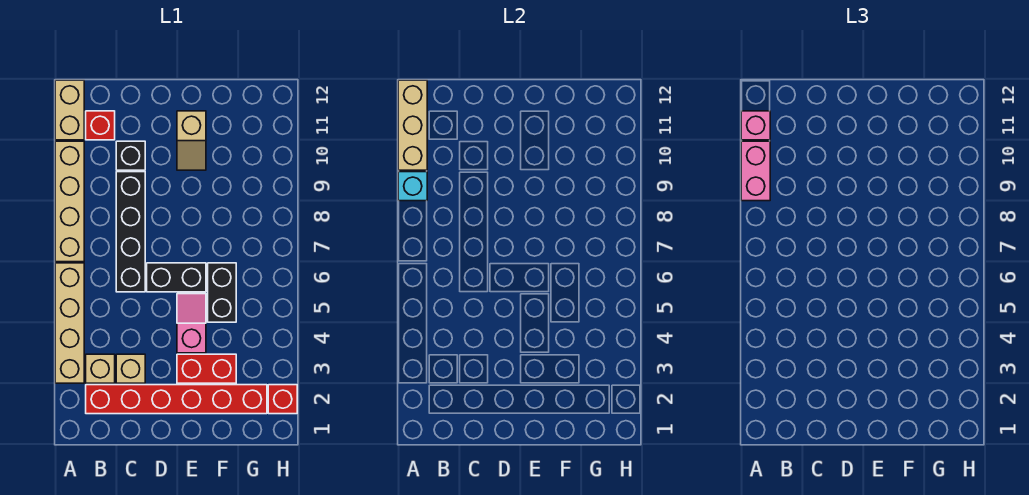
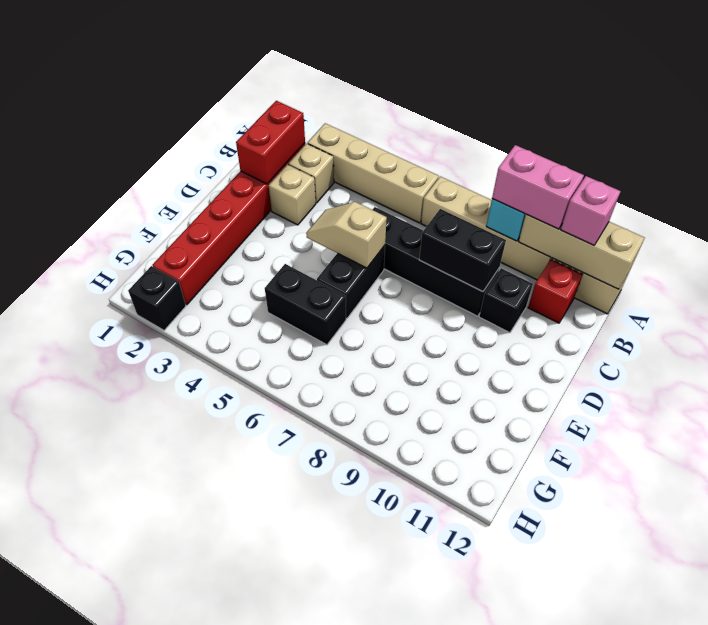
none -> black 1x2 brick [419,209,506,292]
red 1x2 brick [177,354,236,383] -> red 1x2 brick moved to [236,101,305,184]
pink 1x2 slope [177,294,206,353] -> none
tan 1x2 slope [177,111,206,170] -> tan 1x2 slope moved to [306,202,387,268]
red 1x1 brick [268,385,297,414] -> black 1x1 brick [128,266,186,330]

